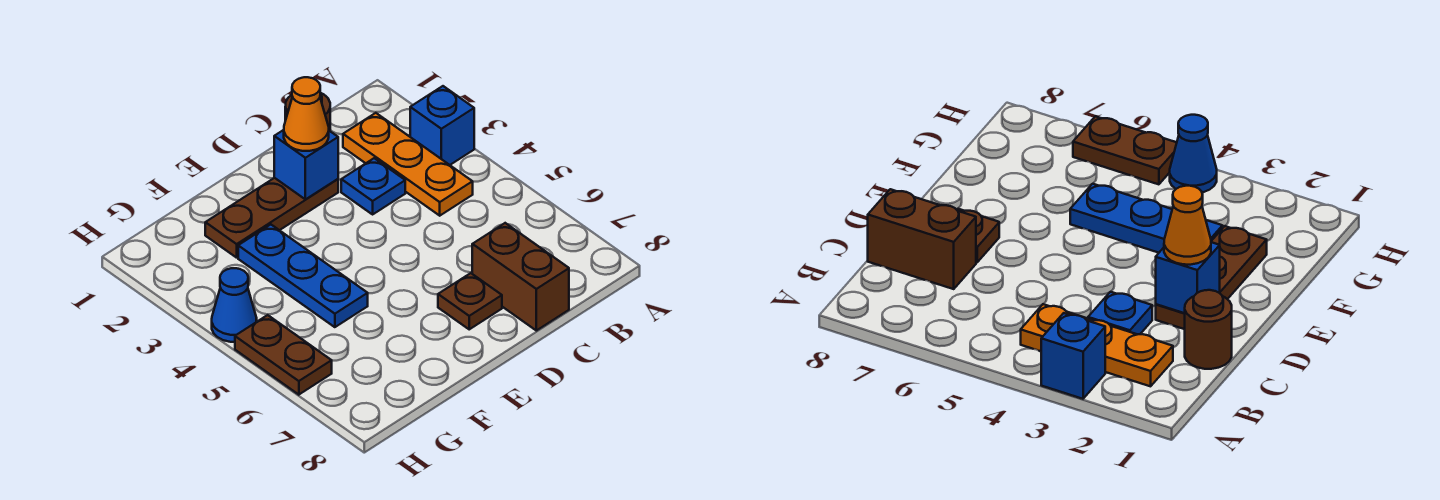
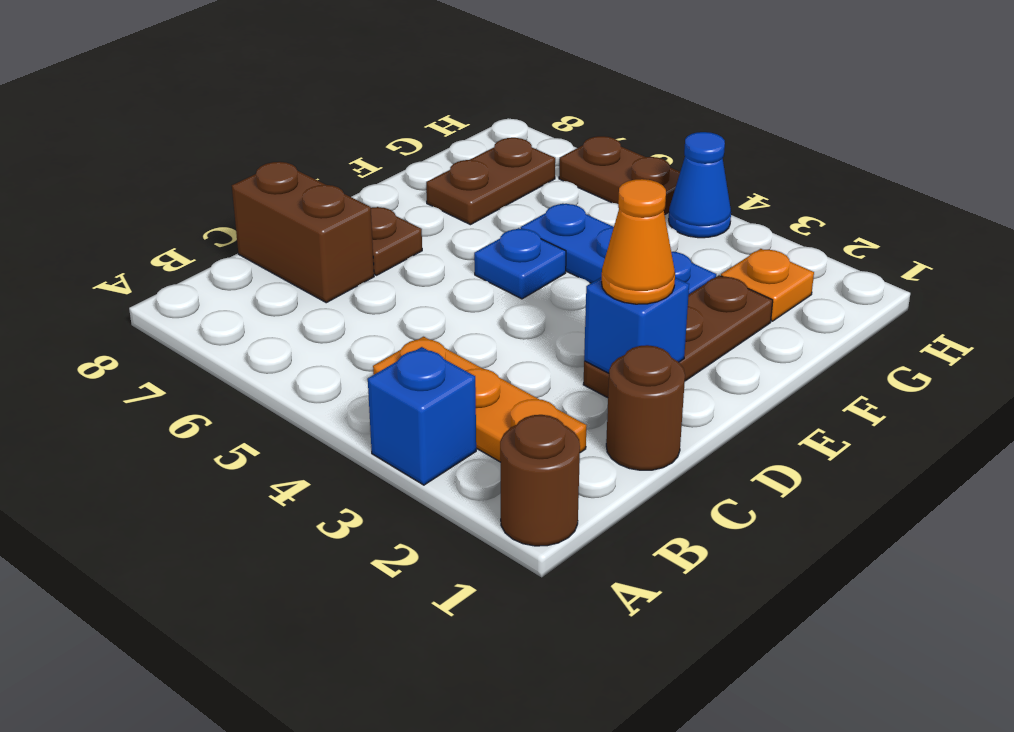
none -> brown 1x1 round brick [500,415,580,546]
blue 1x1 plate [341,158,405,214] -> blue 1x1 plate moved to [474,228,566,299]
none -> brown 1x2 plate [426,138,555,225]
none -> orange 1x1 plate [721,249,814,321]

